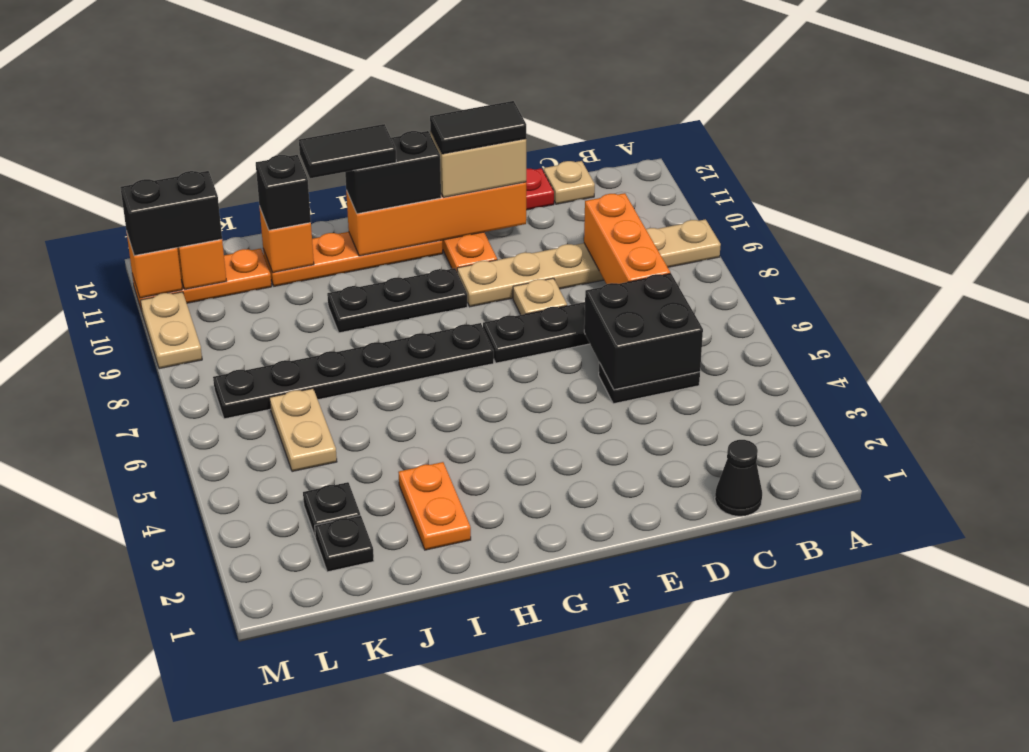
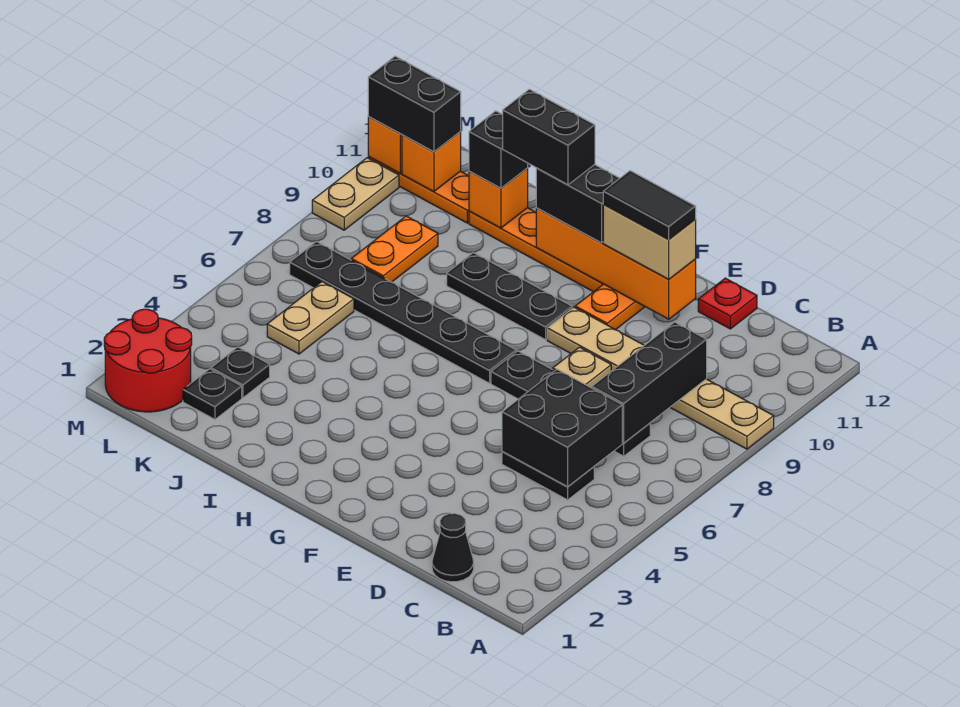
orange 1x3 brick [584,193,670,284] -> black 1x3 brick [592,322,707,443]
tan 1x1 plate [544,161,595,204] -> none
black 1x2 tile [299,124,396,178] -> black 1x2 brick [503,89,595,185]
orange 1x2 plate [398,462,471,550] -> orange 1x2 plate moved to [351,216,438,282]
none -> red 2x2 round brick [104,309,192,412]

